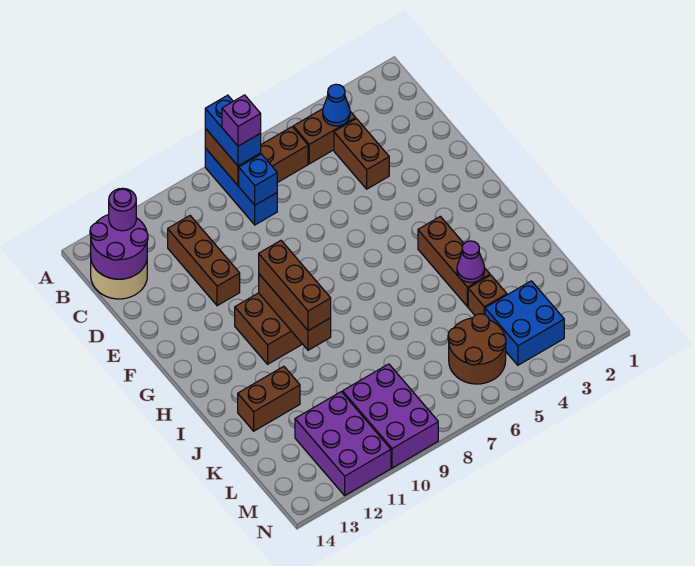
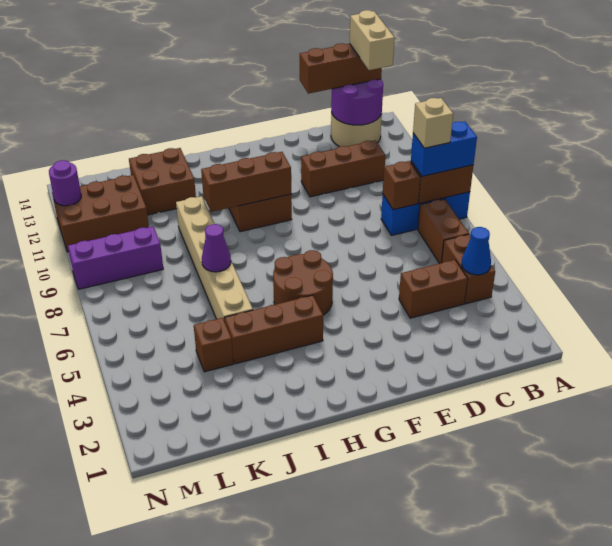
purple 1x1 brick [222,95,261,146] -> tan 1x1 brick [413,98,453,148]
purple 1x1 round brick [109,188,136,231] -> purple 1x1 round brick moved to [49,160,81,206]
none -> tan 1x2 brick [350,10,395,70]
blue 1x1 brick [239,154,277,205] -> brown 1x1 brick [383,161,421,210]
brown 1x3 brick [259,241,331,331] -> brown 1x3 brick moved to [300,43,382,94]
purple 1x1 cone [457,241,485,283] -> purple 1x1 cone moved to [202,224,231,272]
none -> tan 1x6 brick [176,196,253,321]
brown 1x2 brick [238,366,300,431] -> brown 2x2 brick [129,148,196,215]
blue 2x2 brick [485,281,564,365] -> none
brown 2x2 round brick [448,314,506,384] -> brown 2x2 round brick moved to [273,250,333,315]
purple 2x3 brick [343,364,438,468] -> purple 1x3 brick [68,226,163,289]
purple 2x3 brick [295,392,391,495] -> brown 2x3 brick [52,175,149,252]

